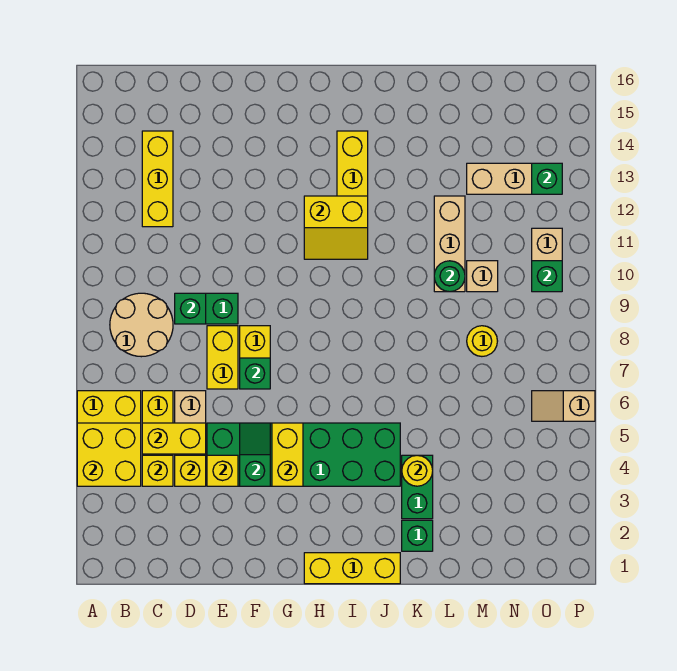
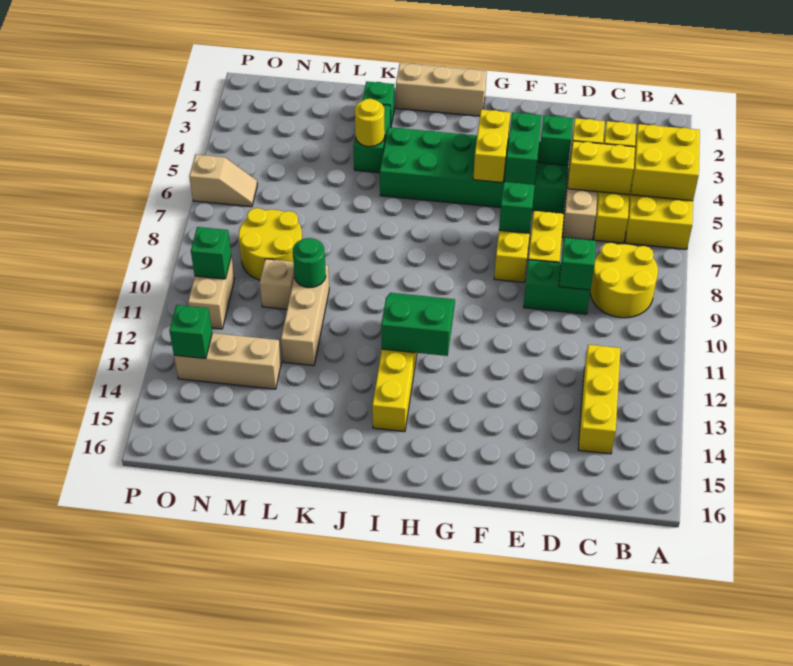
tan 2x2 round brick [110,293,173,357] -> yellow 2x2 round brick [590,243,658,318]
yellow 1x1 brick [207,455,238,486] -> green 1x1 brick [539,115,573,165]
green 1x2 slope [240,423,270,486] -> green 1x2 brick [505,112,542,185]
yellow 1x3 brick [304,553,400,584] -> tan 1x3 brick [396,63,487,116]
yellow 2x2 slope [304,196,368,259] -> green 2x2 slope [381,293,455,356]
yellow 1x1 round brick [467,326,497,356] -> yellow 2x2 round brick [239,208,302,280]

